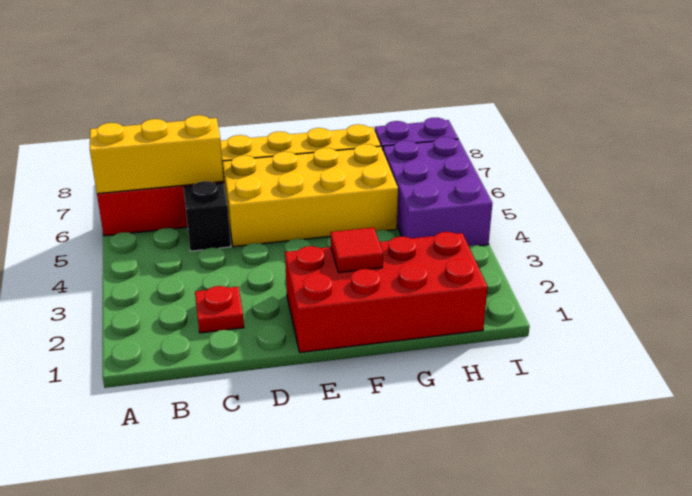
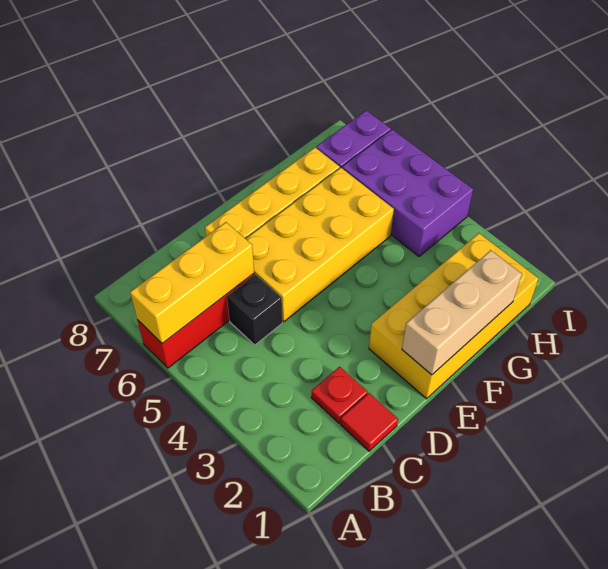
red 2x4 brick [285,232,488,353] -> yellow 2x4 brick [369,233,539,399]
none -> tan 1x3 brick [402,250,522,375]
red 1x1 tile [331,227,383,273] -> red 1x1 tile moved to [341,393,398,451]

